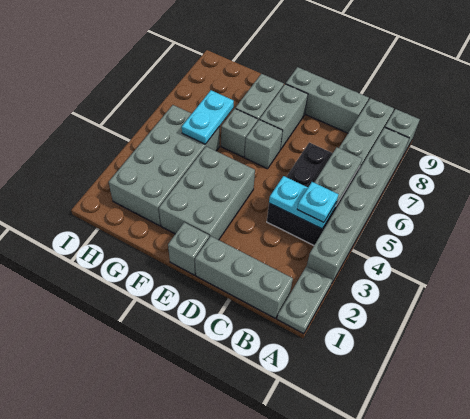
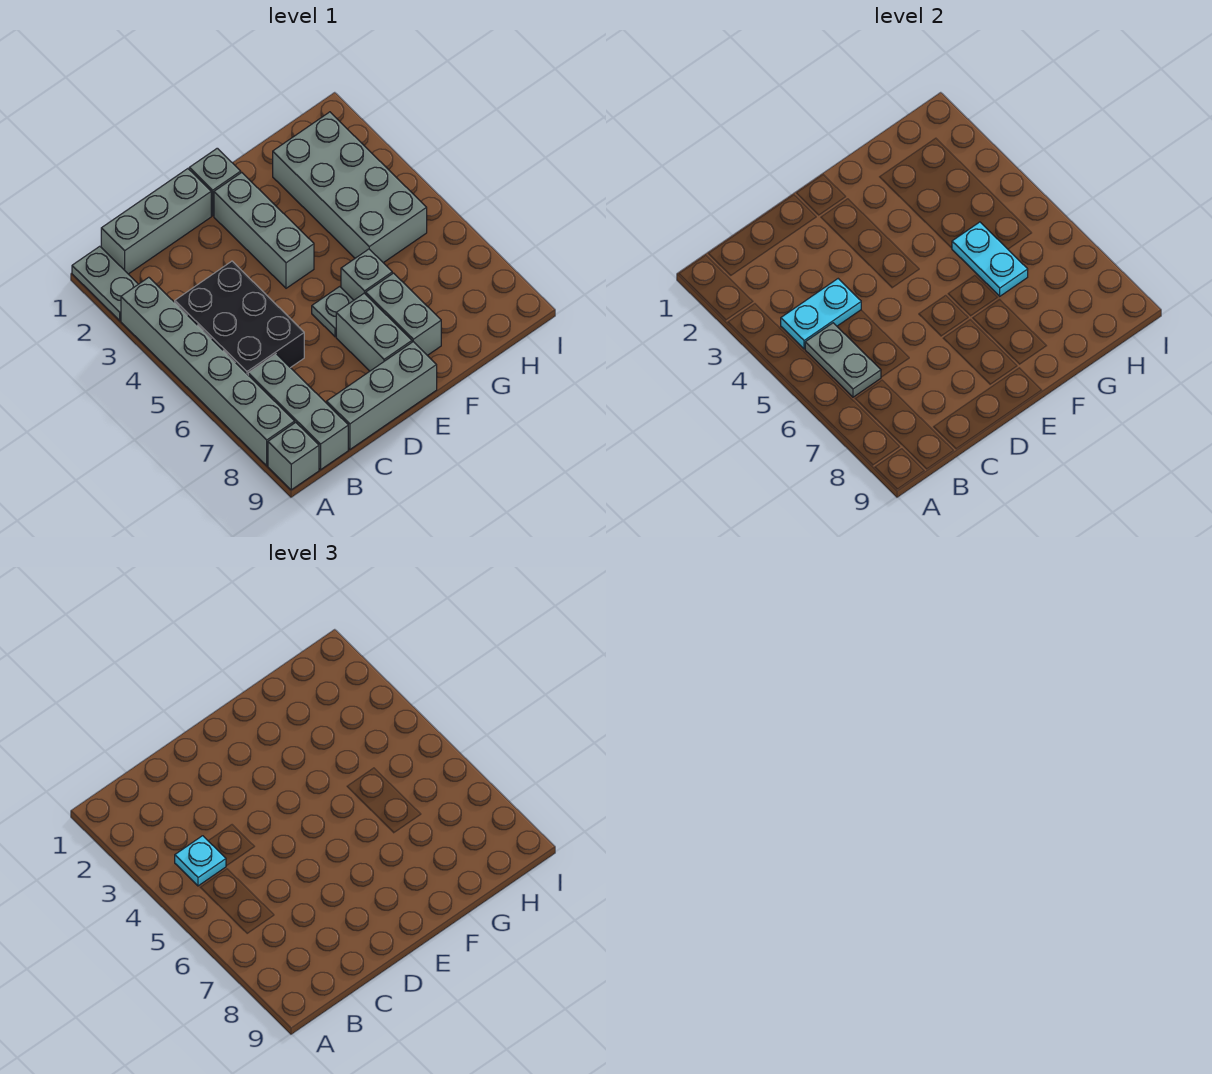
grey 2x3 brick [159,147,255,240] -> grey 1x3 brick [214,173,314,288]
grey 1x1 brick [245,120,282,169] -> grey 1x1 plate [312,287,354,337]

